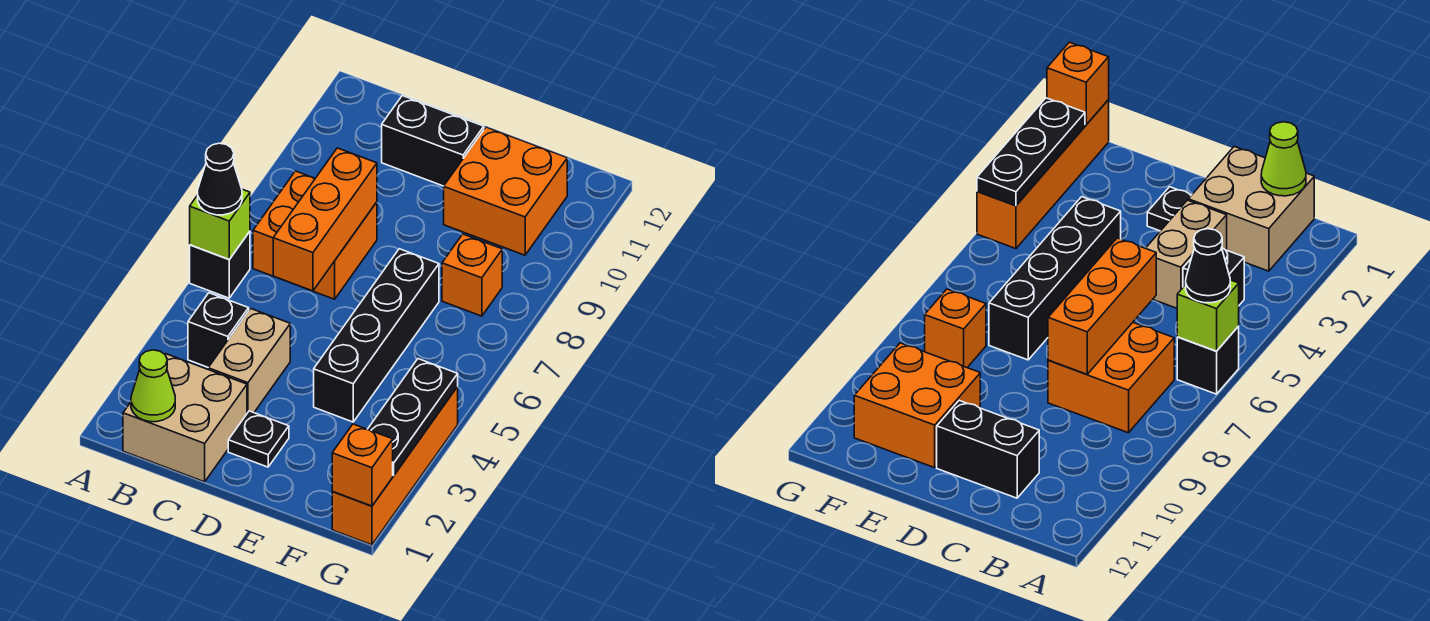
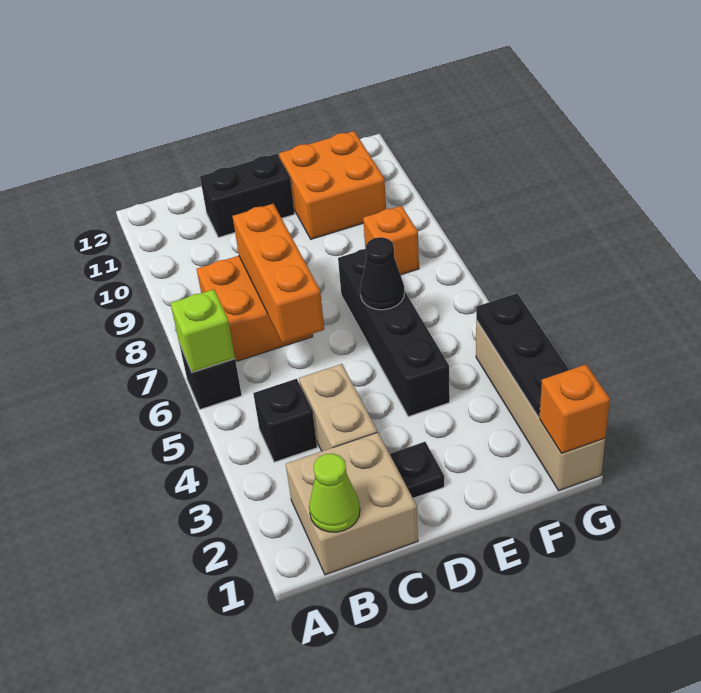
black 1x1 cone [198,143,242,215] -> black 1x1 cone moved to [360,237,404,310]
orange 1x4 brick [332,387,458,545] -> tan 1x4 brick [476,320,605,491]

